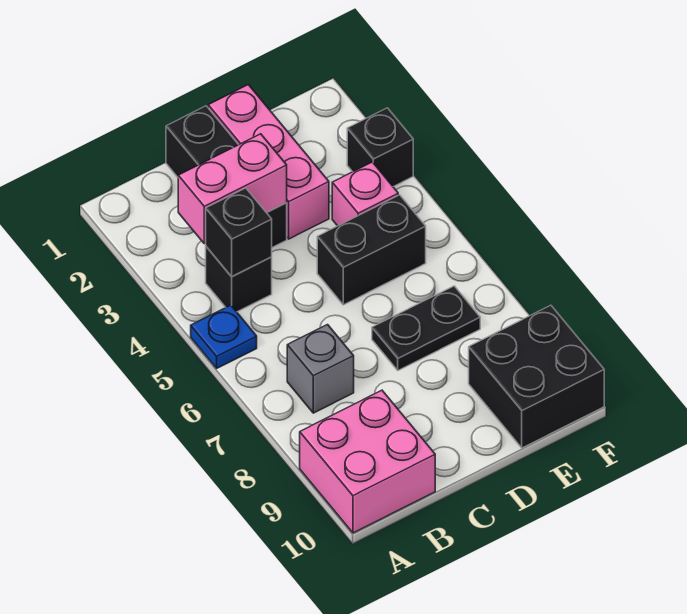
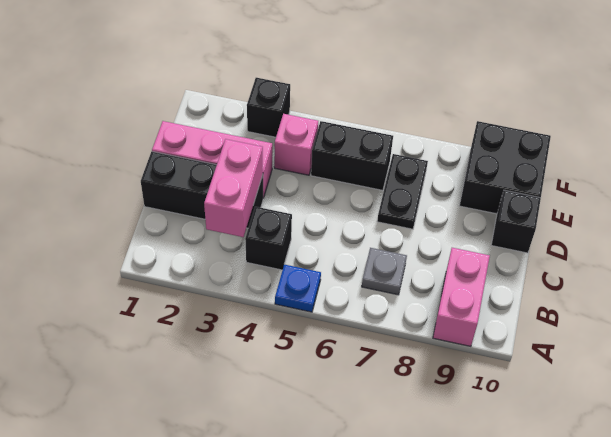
pink 2x2 brick [300,390,435,533] -> pink 1x2 brick [433,248,490,346]
black 1x1 brick [206,188,272,277] -> black 1x1 brick moved to [491,190,541,253]
grey 1x1 brick [287,325,354,413] -> grey 1x1 plate [362,248,407,295]
black 1x2 brick [317,195,426,305] -> black 1x2 brick turned to [311,121,393,190]

